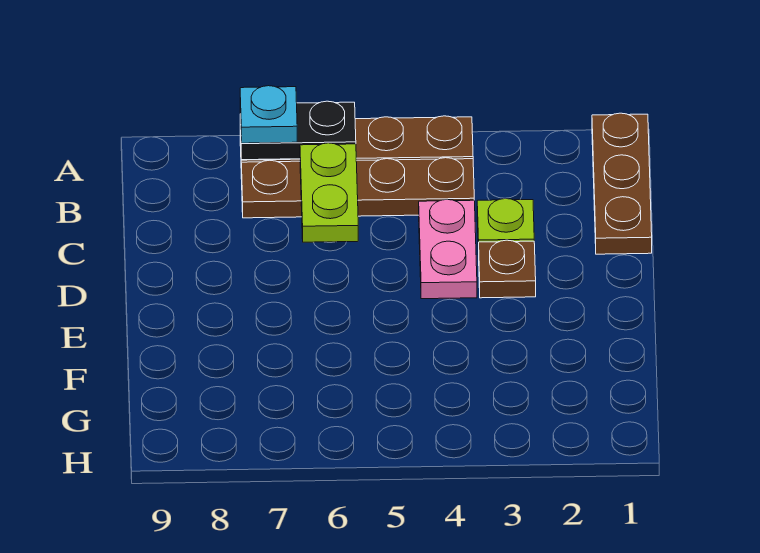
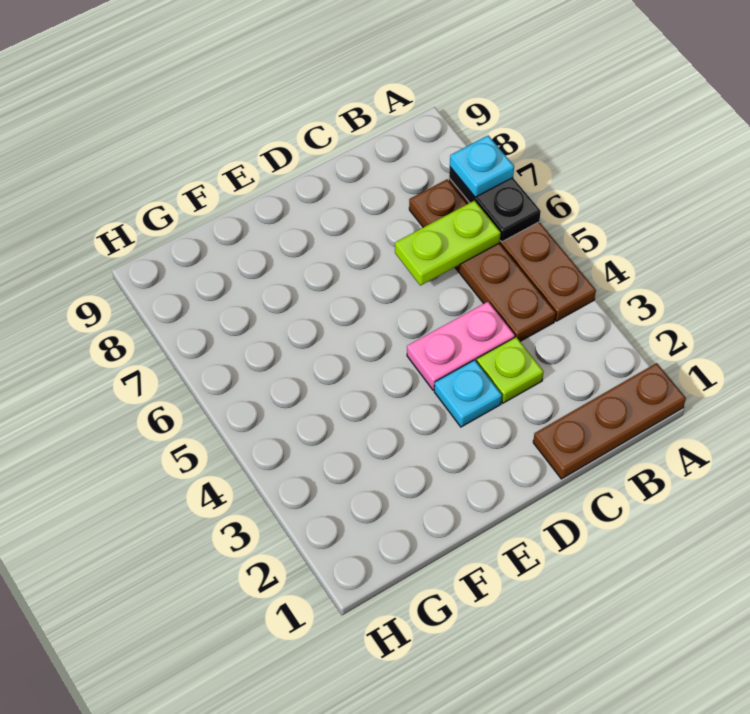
brown 1x1 plate [479,240,536,298] -> cyan 1x1 plate [434,360,502,427]

